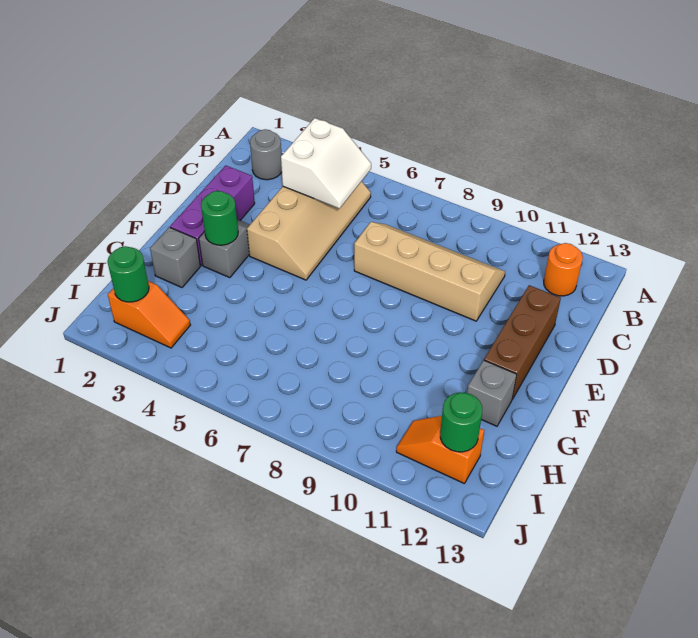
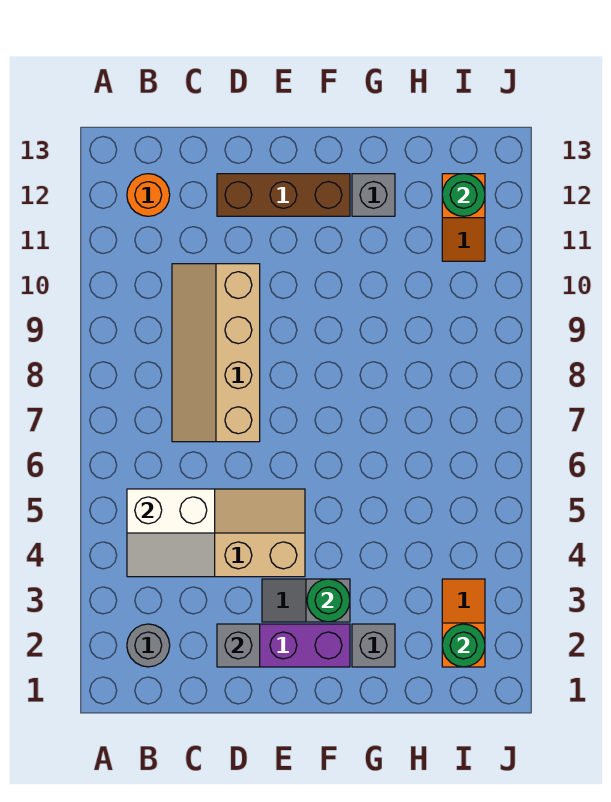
white 2x2 slope [281,118,371,208] -> white 2x2 slope turned to [127,489,215,577]
none -> grey 1x1 brick [217,624,260,667]

